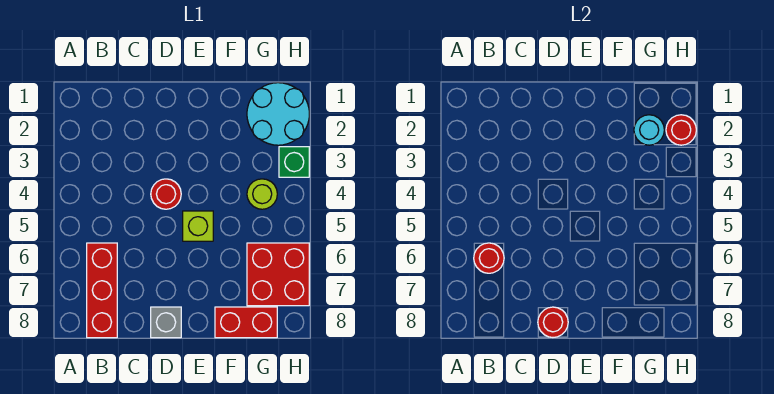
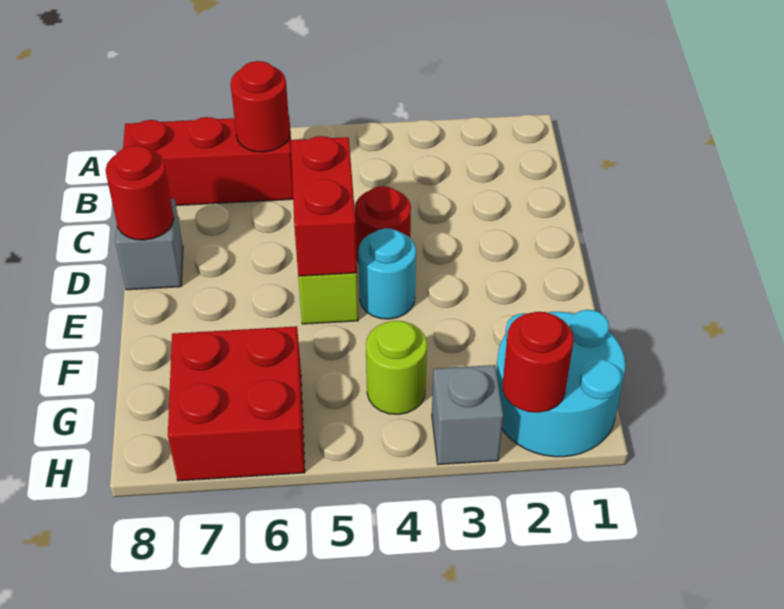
red 1x2 brick [215,307,277,338] -> red 1x2 brick moved to [291,136,357,276]
cyan 1x1 round brick [634,115,664,145] -> cyan 1x1 round brick moved to [358,228,416,319]
green 1x1 brick [279,147,309,177] -> grey 1x1 brick [432,365,503,465]

